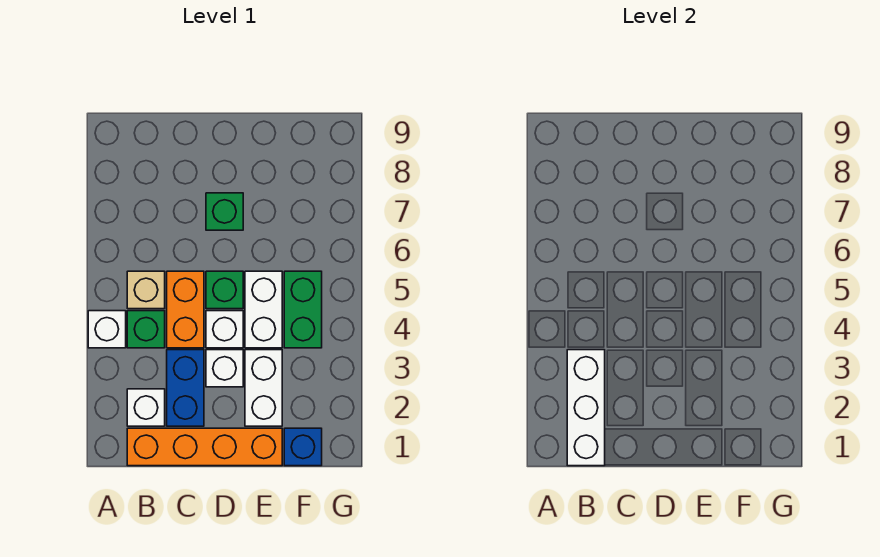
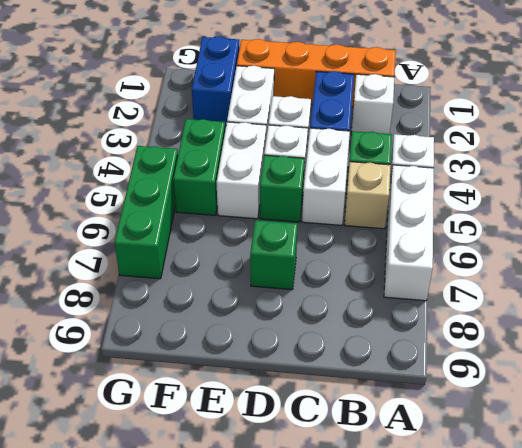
white 1x3 brick [567,350,605,466] -> white 1x3 brick moved to [384,165,434,301]
orange 1x2 brick [167,271,204,348] -> white 1x2 brick [302,128,350,225]
blue 1x1 brick [284,428,322,466] -> blue 1x2 brick [192,36,239,126]
none -> green 1x3 brick [115,146,178,279]

